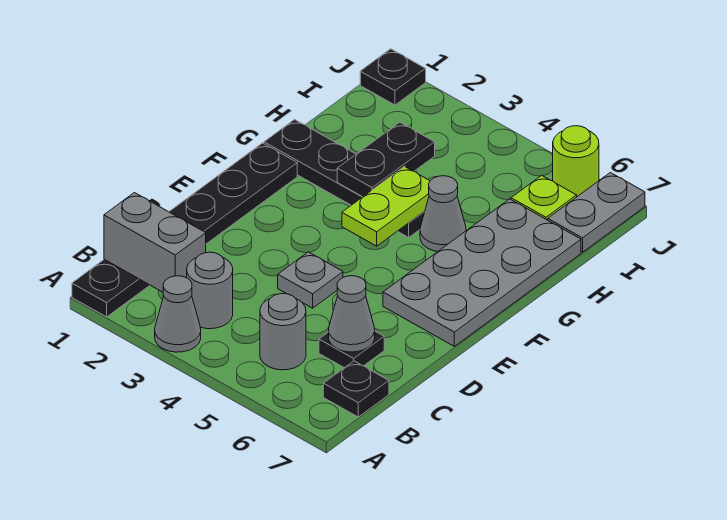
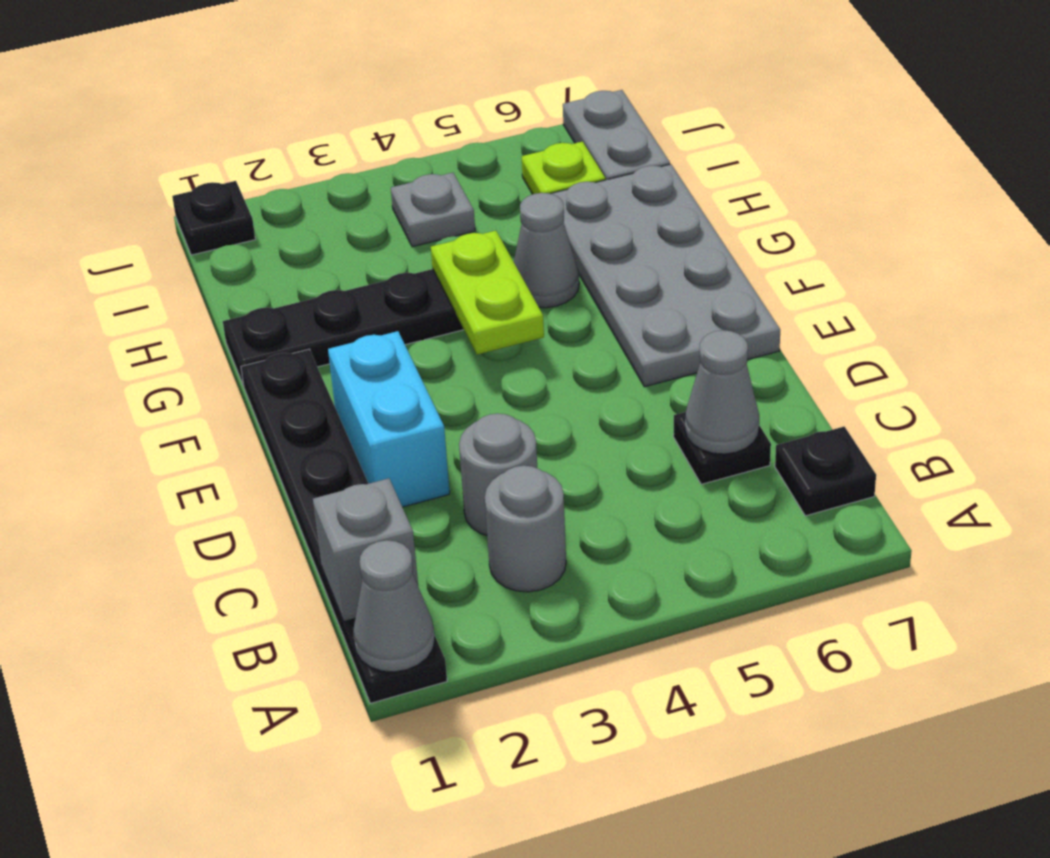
grey 1x1 cone [155,276,201,352] -> grey 1x1 cone moved to [353,540,435,672]
grey 1x2 brick [104,193,206,292] -> grey 1x1 brick [313,478,418,622]
grey 1x1 round brick [260,294,306,370] -> grey 1x1 round brick moved to [459,413,537,535]
none -> cyan 1x2 brick [328,331,450,507]
grey 1x1 plate [278,252,343,308] -> grey 1x1 plate moved to [391,173,475,247]
black 1x2 plate [337,122,435,197] -> none
lime 1x1 round brick [553,126,599,197] -> none

